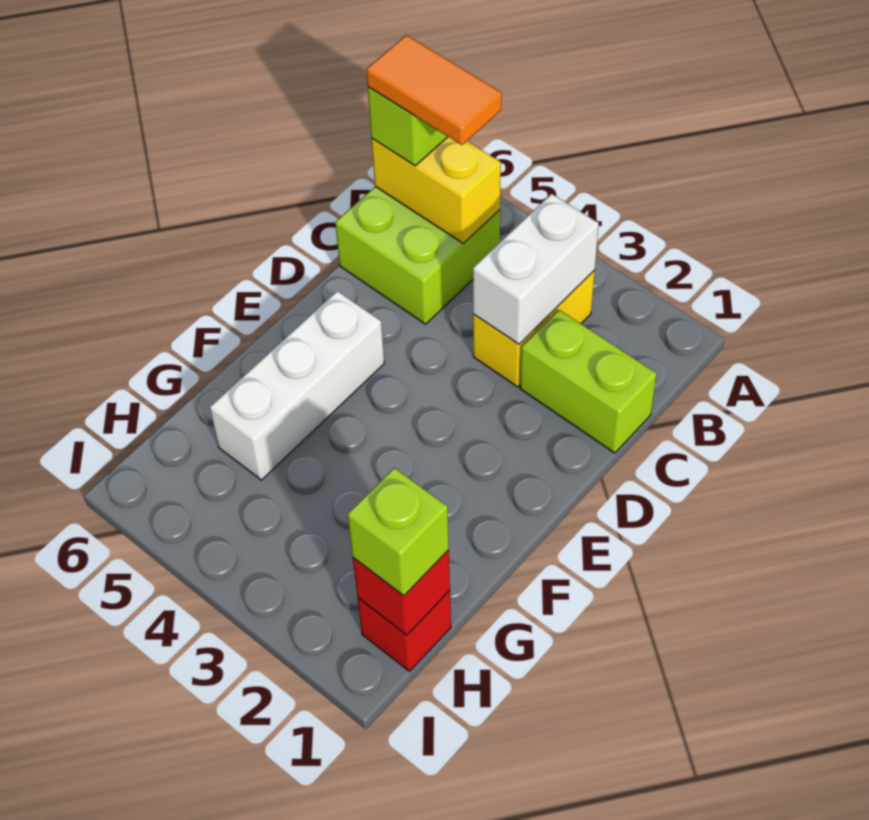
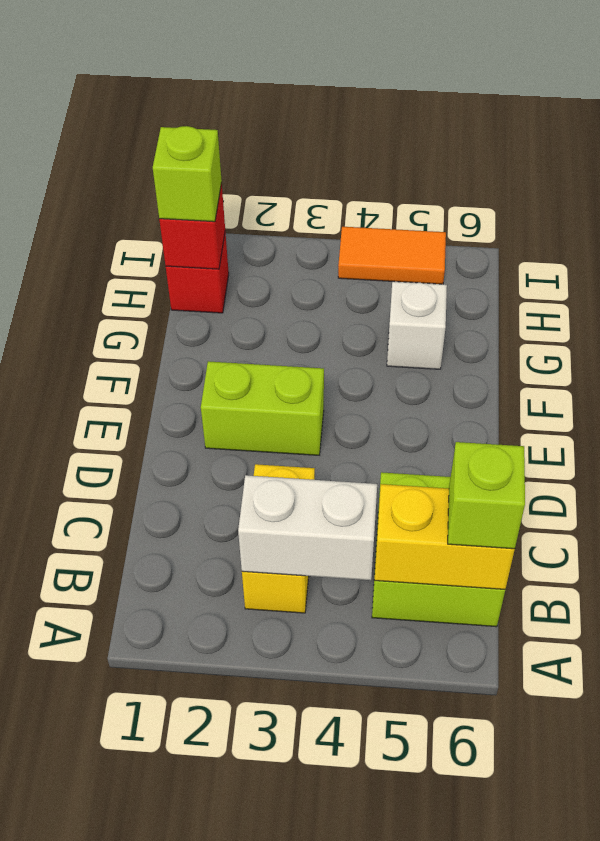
white 1x2 brick [473,194,599,344] -> white 1x2 brick turned to [238,475,377,580]
orange 1x2 tile [366,35,502,145] -> orange 1x2 tile moved to [338,227,446,284]
lime 1x2 brick [520,310,656,453] -> lime 1x2 brick moved to [201,361,324,455]
white 1x3 brick [210,291,384,480] -> white 1x1 brick [387,282,447,369]

